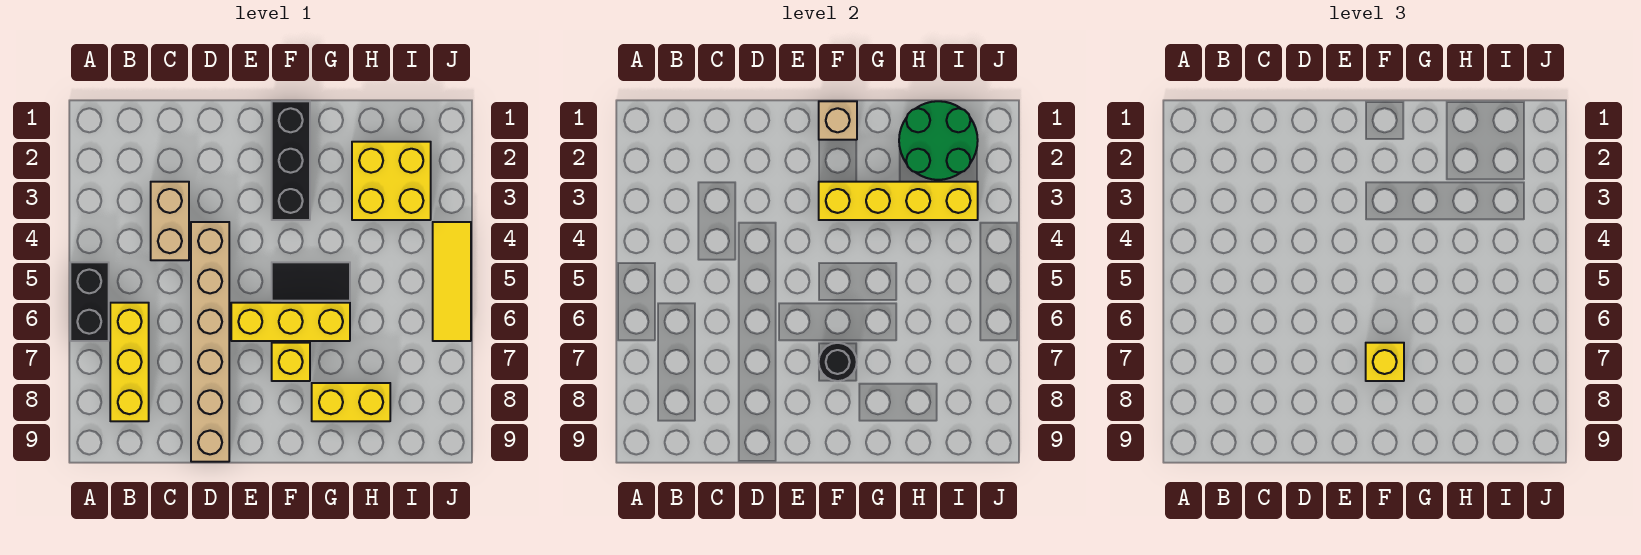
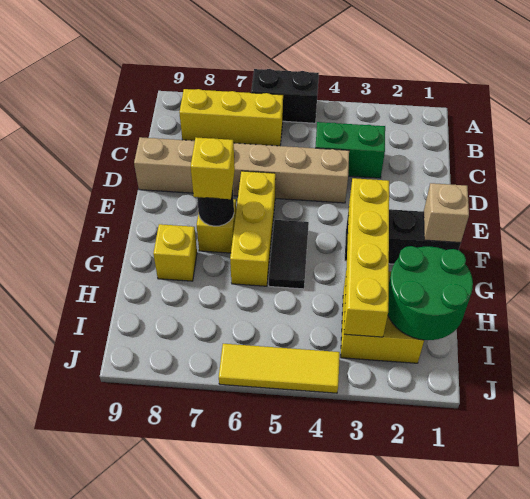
tan 1x2 brick [151,182,189,260] -> green 1x2 brick [315,122,385,178]
yellow 1x2 brick [312,383,390,421] -> yellow 1x1 brick [153,224,197,281]

